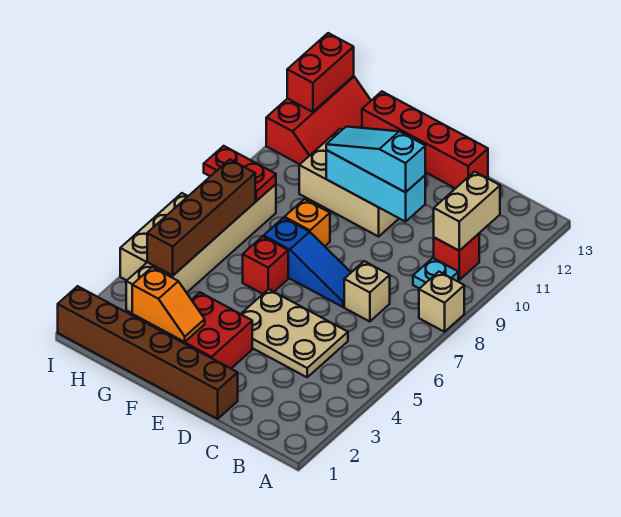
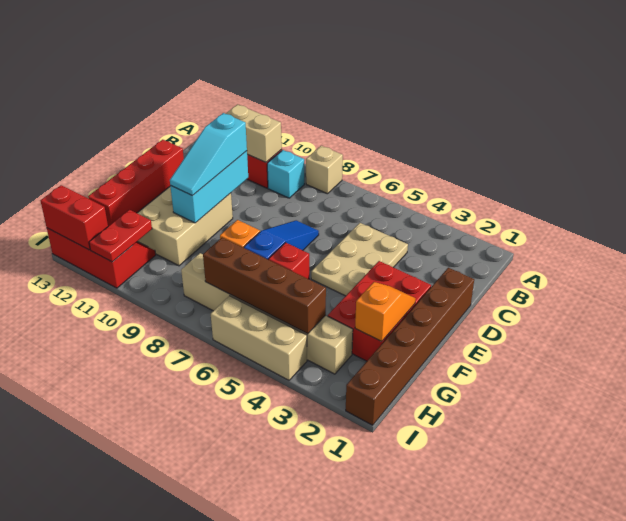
cyan 1x1 plate [413,258,458,289] -> cyan 1x1 brick [267,150,304,198]
tan 1x1 brick [344,261,390,322] -> none
red 2x2 brick [159,293,252,368] -> red 2x3 brick [328,261,431,361]
red 1x2 plate [204,146,276,201] -> red 1x2 plate moved to [89,210,152,262]

